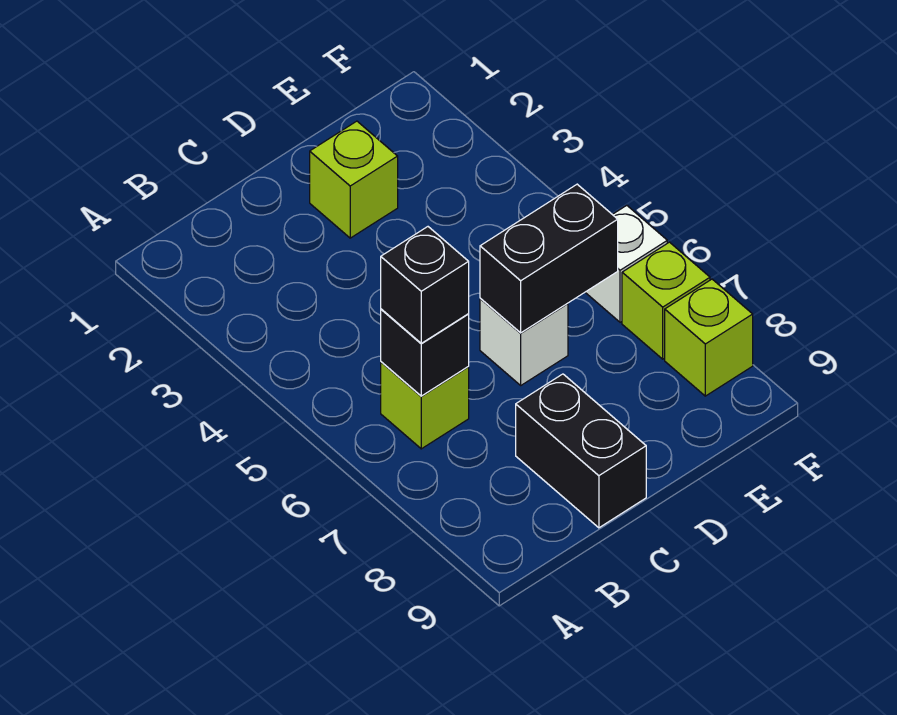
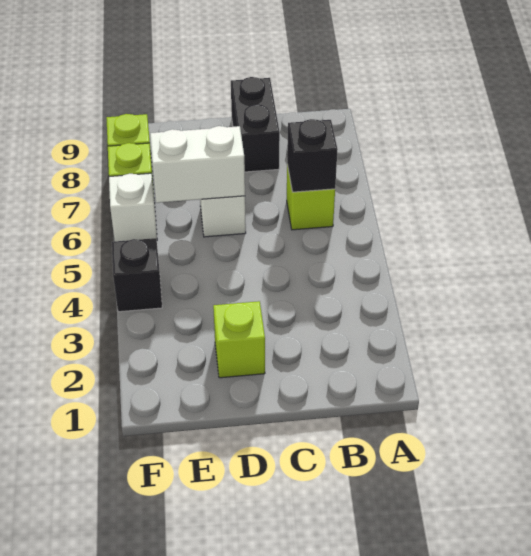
black 1x1 brick [381,227,469,343] -> black 1x1 brick moved to [112,238,162,312]
black 1x2 brick [480,184,618,333] -> white 1x2 brick [150,126,245,203]

